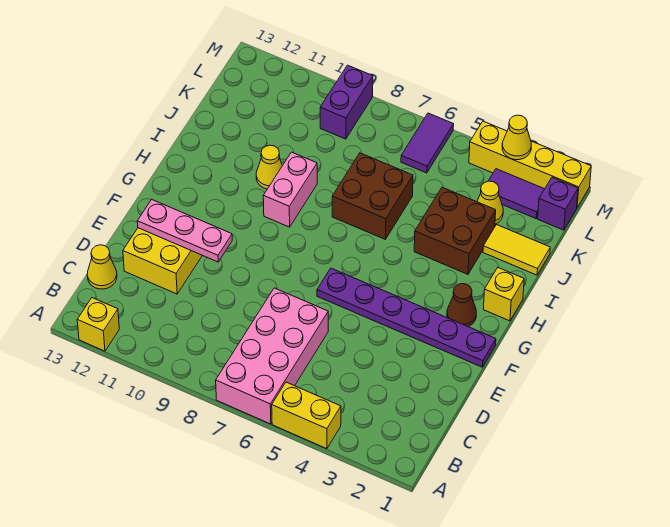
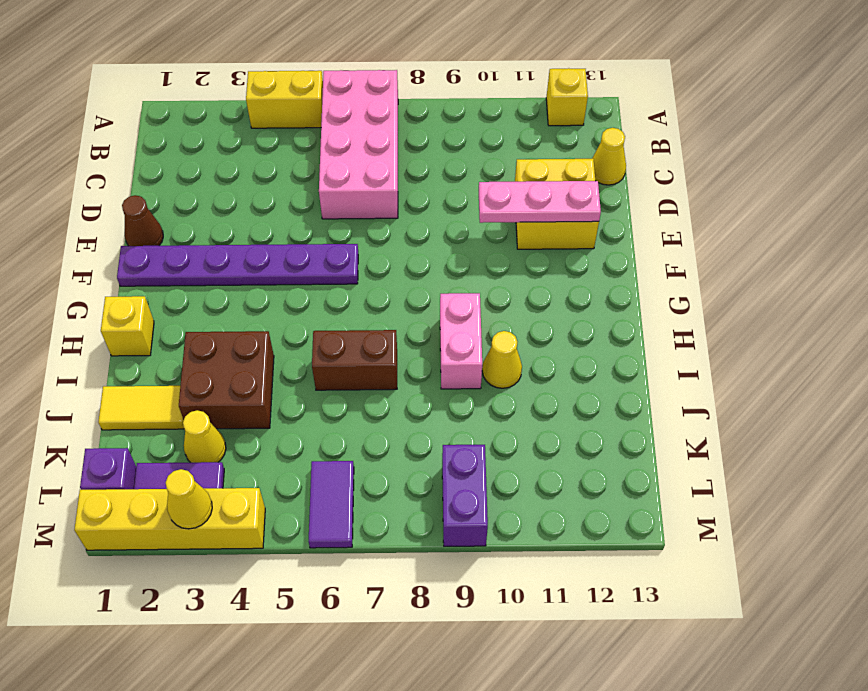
brown 1x1 cone [447,284,476,327] -> brown 1x1 cone moved to [122,195,163,246]
brown 2x2 brick [332,153,413,239] -> brown 1x2 brick [312,330,397,390]

